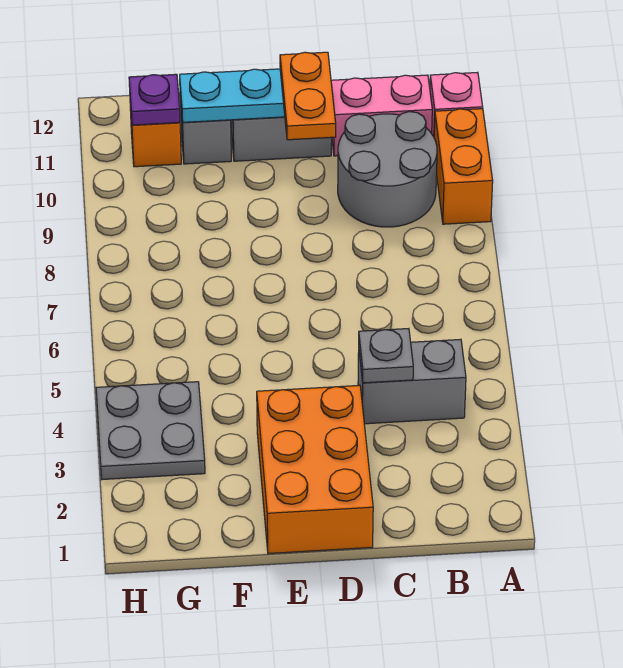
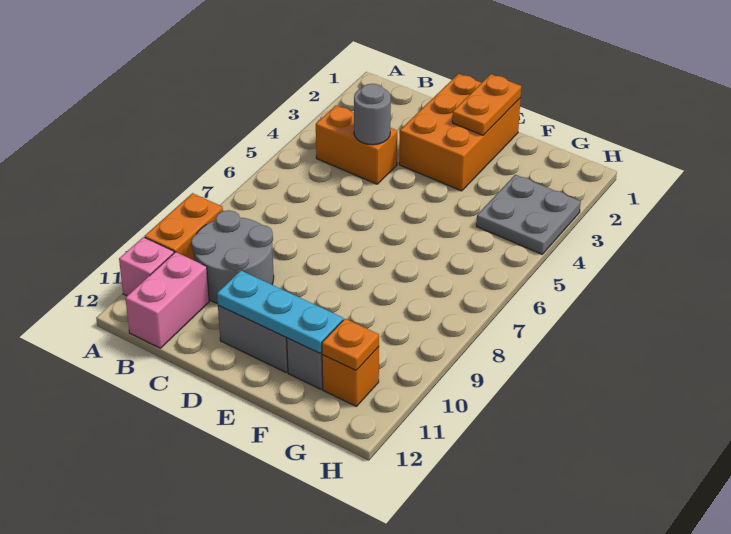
grey 1x2 brick [358,339,466,424] -> orange 1x2 brick [316,106,397,184]
pink 1x2 brick [331,75,432,156] -> pink 1x2 brick turned to [126,252,209,348]
grey 1x1 plate [359,329,413,383] -> grey 1x1 round brick [354,84,391,145]
orange 1x2 plate [280,52,336,140] -> orange 1x2 plate moved to [452,74,521,135]
purple 1x1 plate [129,74,180,125] -> orange 1x1 plate [322,319,379,370]

